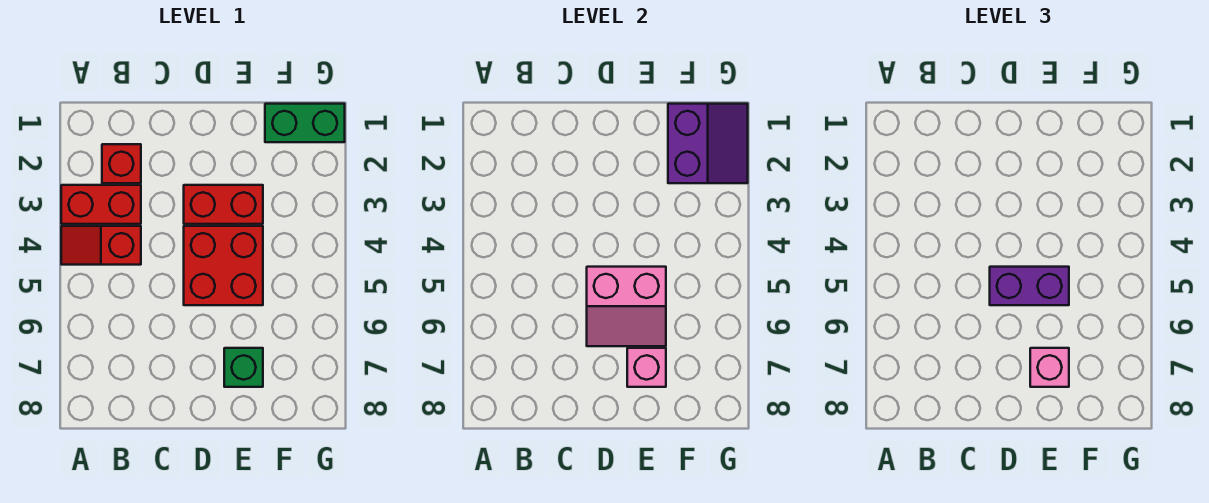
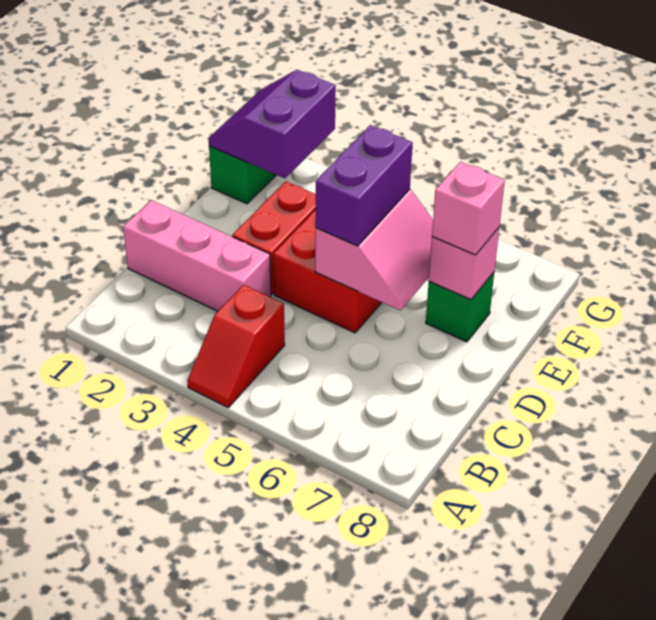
red 1x2 brick [61,185,141,224] -> none
red 1x1 brick [102,144,141,183] -> none
none -> pink 1x3 brick [123,200,271,311]
purple 2x2 slope [668,104,748,183] -> purple 2x2 slope turned to [208,70,336,178]

